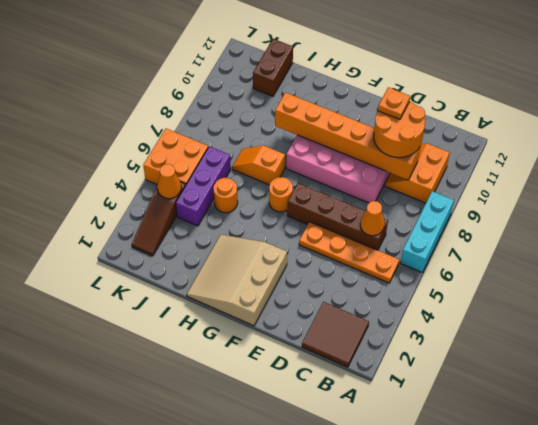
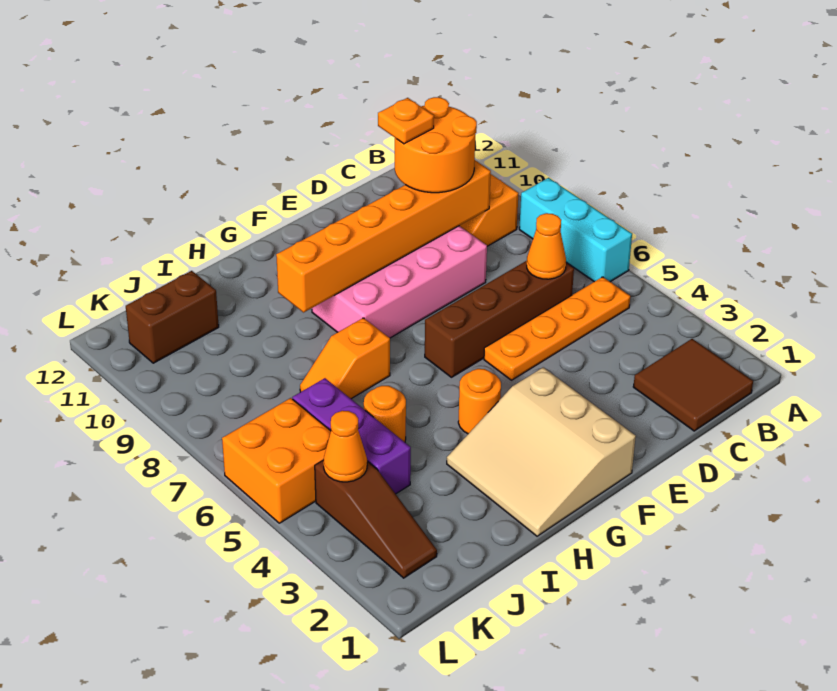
orange 1x1 round brick [269,177,293,212] -> orange 1x1 round brick moved to [458,369,501,434]
brown 1x2 brick [253,39,293,96] -> brown 1x2 brick turned to [126,271,219,363]

